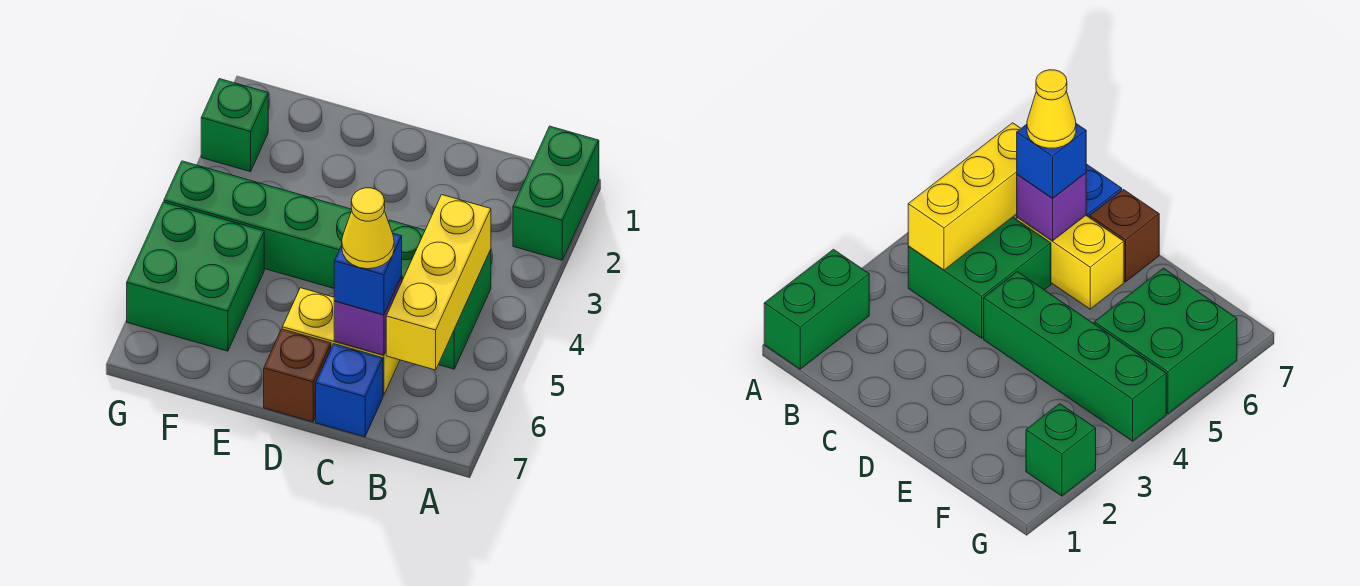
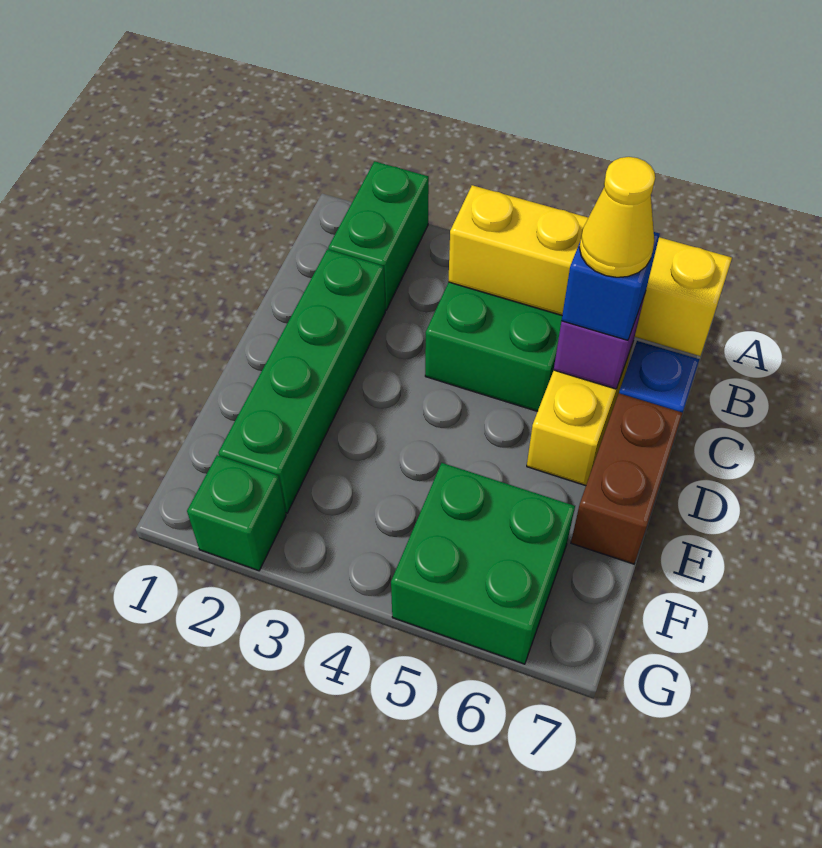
green 1x2 brick [513,126,599,260] -> green 1x2 brick turned to [328,161,429,310]
yellow 1x3 brick [386,195,491,370] -> yellow 1x4 brick [448,185,732,356]
green 1x4 brick [164,161,352,288] -> green 1x4 brick moved to [218,249,385,513]
brown 1x1 brick [264,329,331,422] -> brown 1x2 brick [571,393,682,564]

